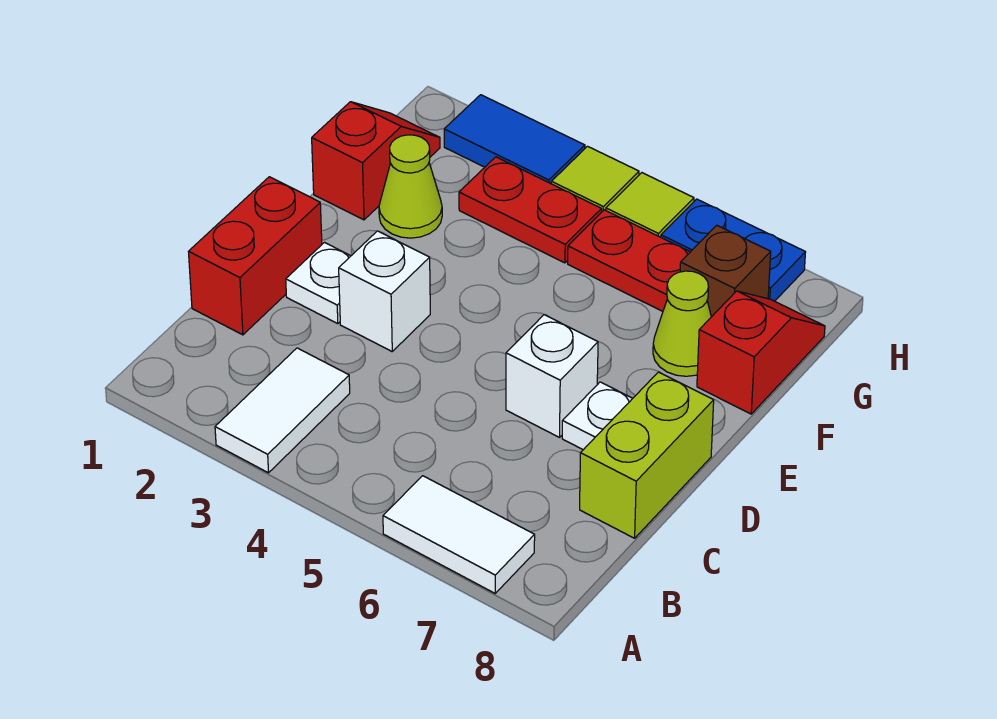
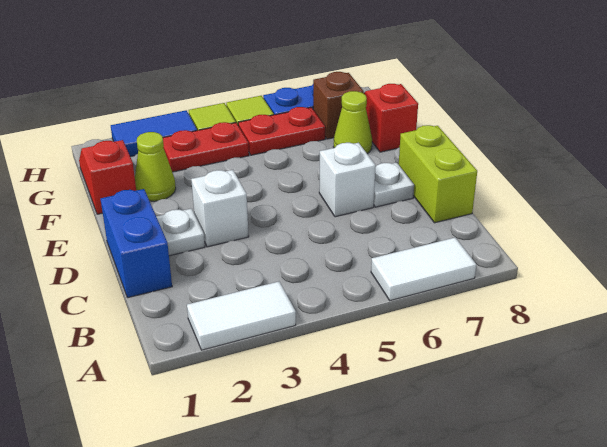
white 1x2 tile [215,348,350,473] -> white 1x2 tile turned to [187,282,296,350]
red 1x2 brick [188,177,322,335] -> blue 1x2 brick [101,189,172,298]

